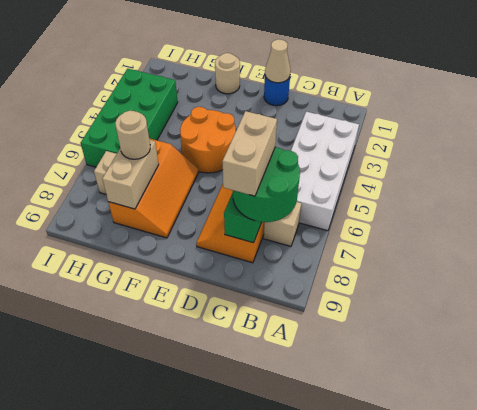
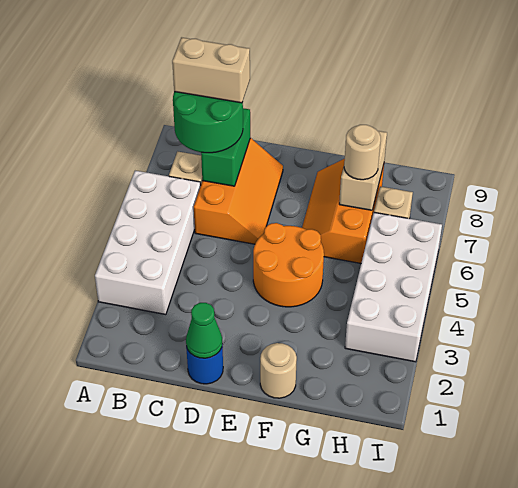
tan 1x2 brick [222,111,277,196] -> tan 1x2 brick turned to [172,37,250,103]
tan 1x1 cone [265,39,291,83] -> green 1x1 cone [186,303,222,358]
green 2x4 brick [81,69,178,167] -> white 2x4 brick [345,212,442,362]

